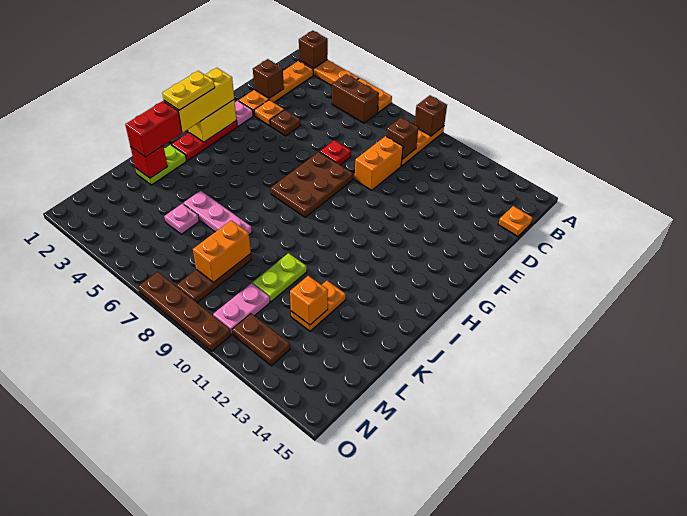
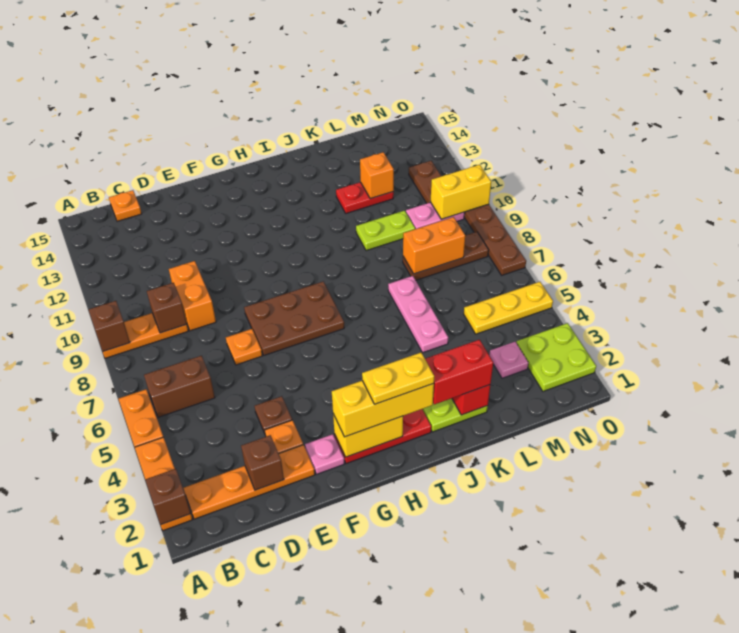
brown 1x2 brick [332,74,379,123] -> brown 1x2 brick turned to [144,356,215,417]
orange 1x2 brick [355,136,403,190] -> orange 1x2 brick turned to [169,261,216,331]
red 1x1 plate [320,140,351,165] -> orange 1x1 plate [226,329,262,365]
orange 1x2 plate [291,281,346,331] -> red 1x2 plate [336,182,394,213]
pink 1x1 plate [164,204,199,234] -> pink 1x1 plate moved to [489,342,528,378]
none -> yellow 1x3 plate [464,282,553,334]
none -> lime 2x2 plate [516,323,596,391]
none -> yellow 1x2 brick [431,165,491,219]

